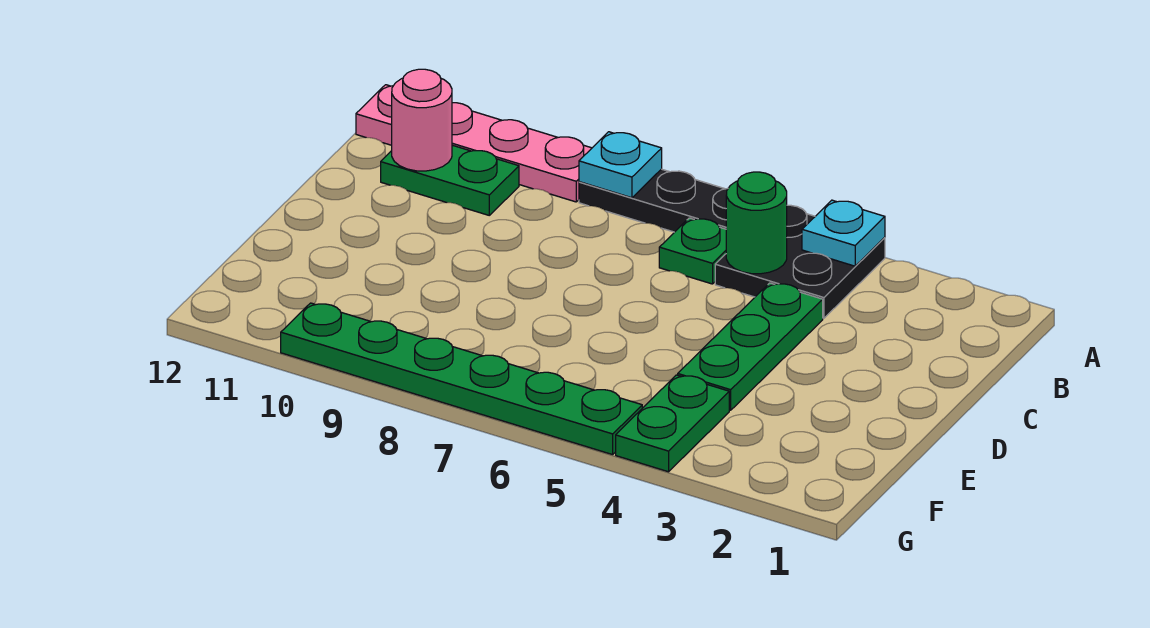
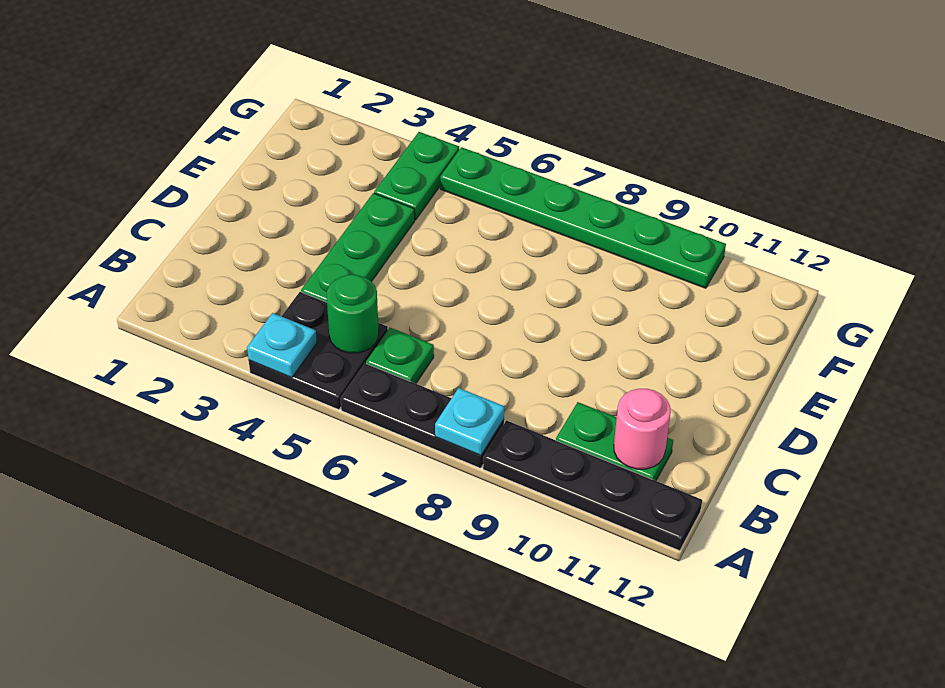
pink 1x4 plate [356,85,592,202] -> black 1x4 plate [483,421,702,551]

